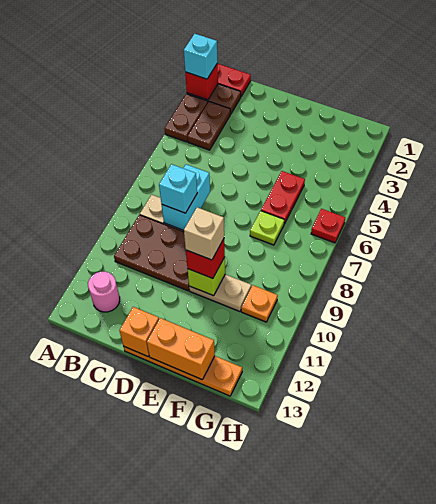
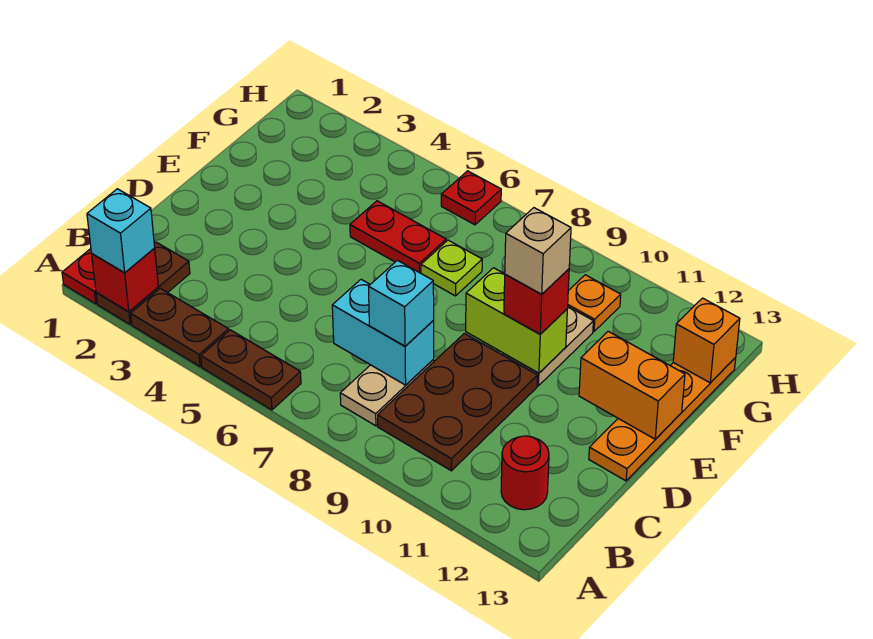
brown 1x2 plate [187,102,230,150] -> brown 1x2 plate moved to [201,330,301,410]
pink 1x1 round brick [88,272,120,312] -> red 1x1 round brick [501,436,549,510]
orange 1x1 brick [119,307,159,357] -> orange 1x1 brick moved to [673,298,740,383]
lime 1x1 brick [188,257,225,296] -> lime 1x2 brick [466,268,567,373]
orange 1x2 brick [147,318,215,380] -> orange 1x2 brick turned to [579,331,685,439]

